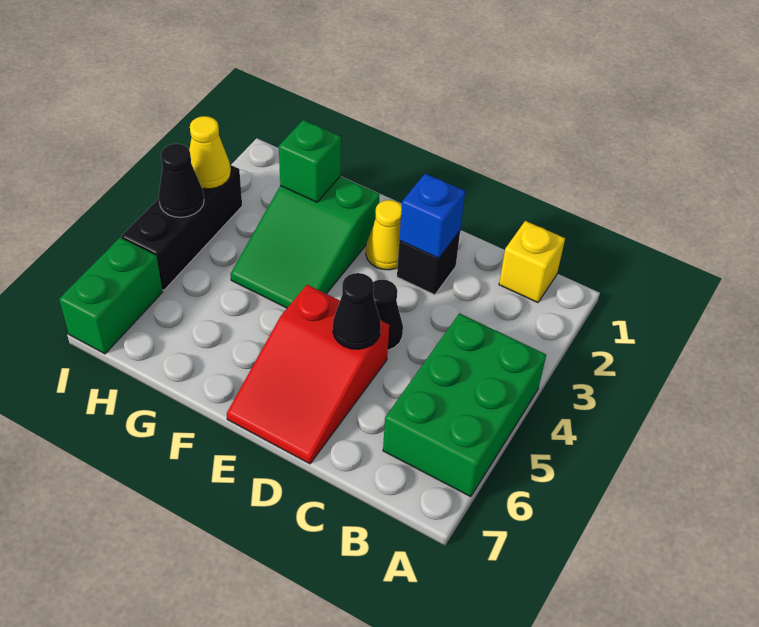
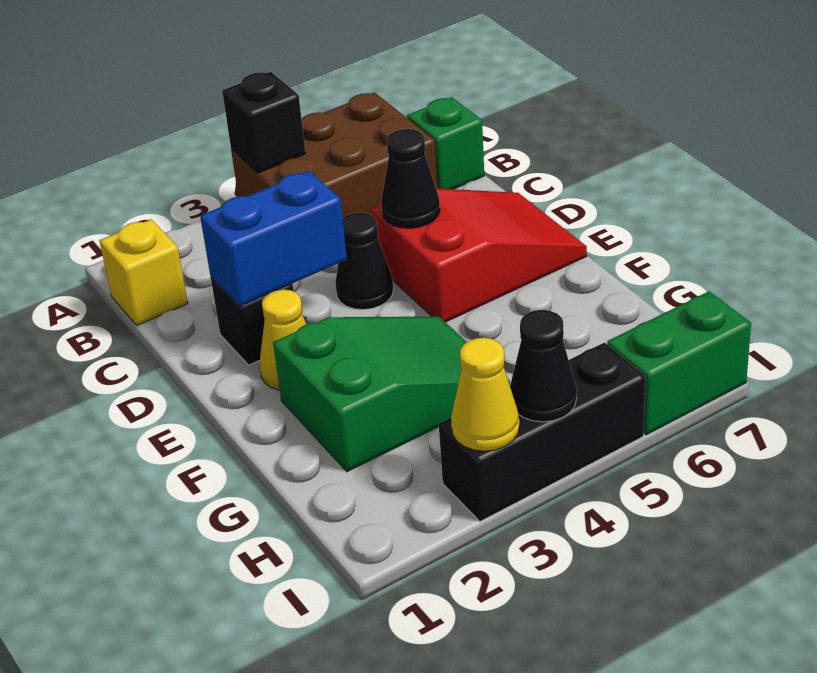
green 2x3 brick [383,313,546,497] -> brown 2x3 brick [231,93,438,218]
none -> black 1x1 brick [222,72,306,173]
blue 1x1 brick [399,173,465,259] -> blue 1x2 brick [200,171,347,306]
green 1x1 brick [279,120,341,202] -> green 1x1 brick moved to [407,97,484,189]

